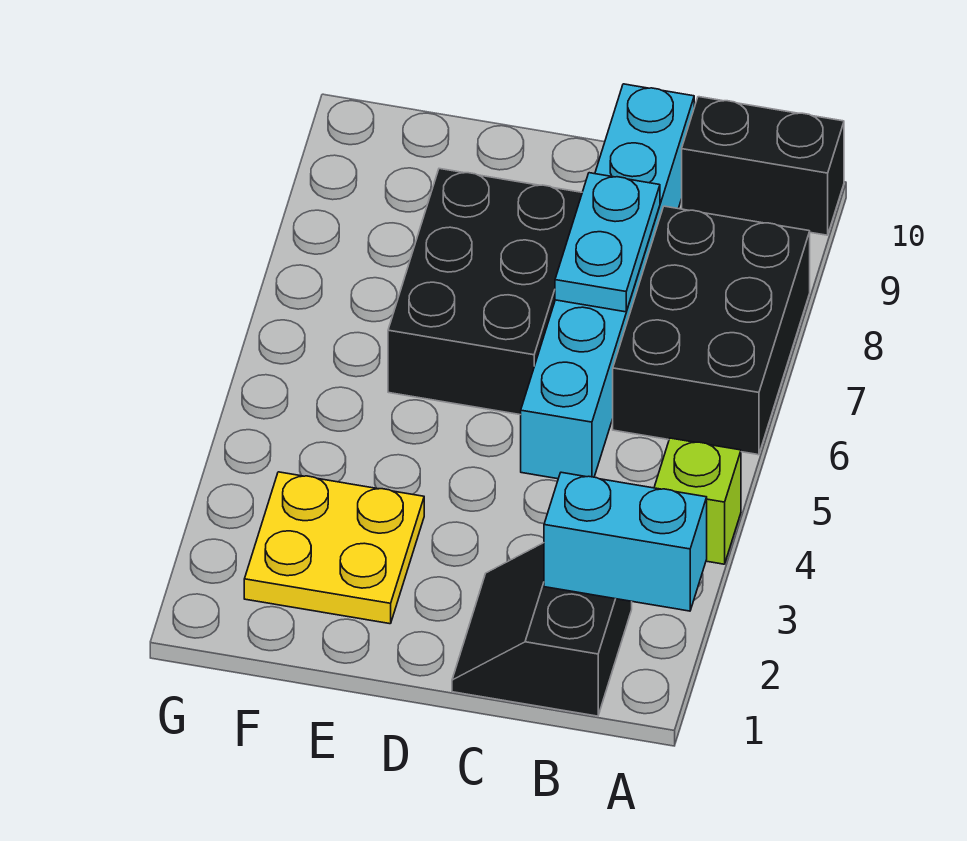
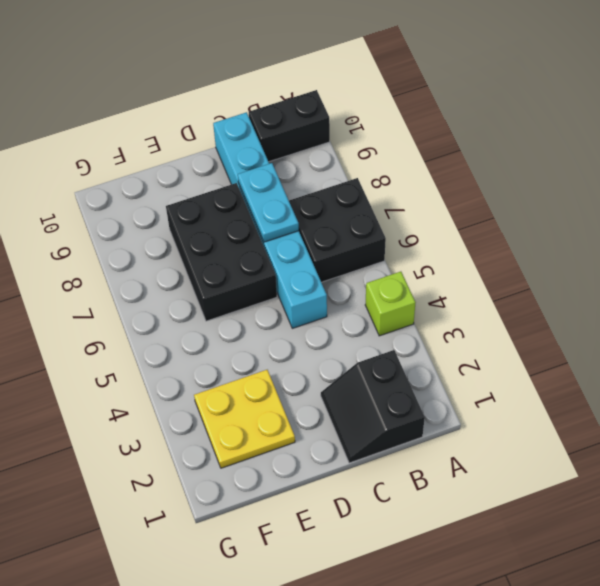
cyan 1x2 brick [544,472,707,611] -> none
black 2x3 brick [613,206,810,455] -> black 2x2 brick [289,178,386,282]

